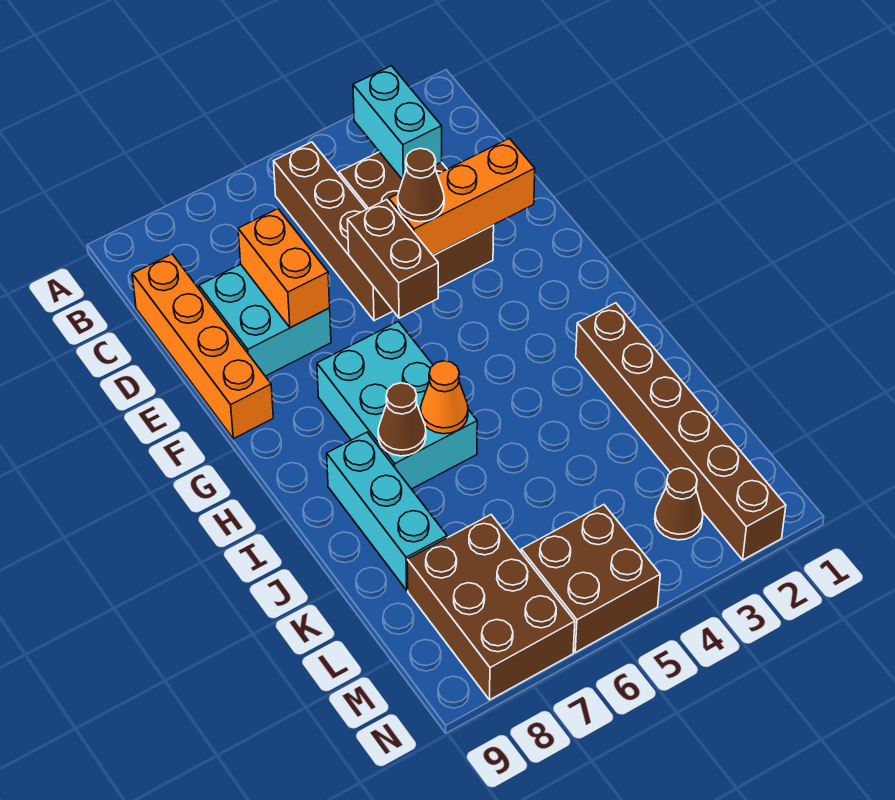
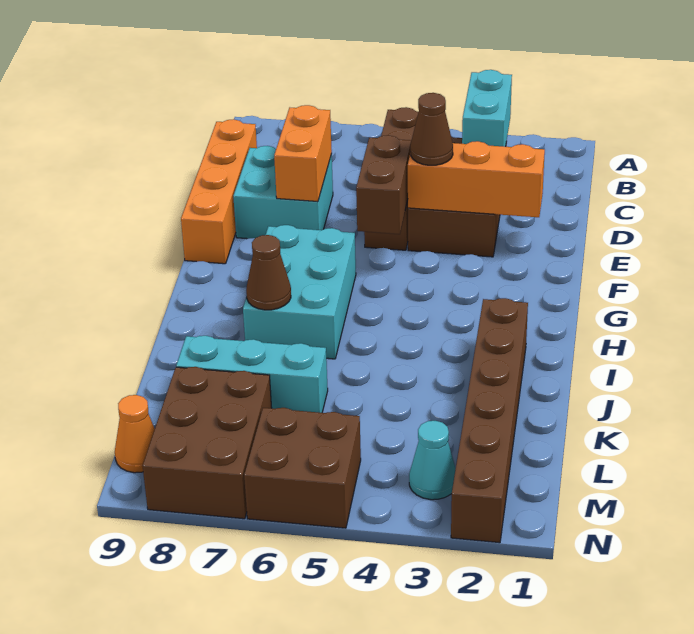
orange 1x1 cone [421,361,468,434] -> orange 1x1 cone moved to [115,395,155,473]
cyan 1x3 brick [327,432,447,590] -> cyan 1x3 brick turned to [176,336,328,413]
brown 1x1 cone [655,468,703,540] -> cyan 1x1 cone [409,421,456,500]

